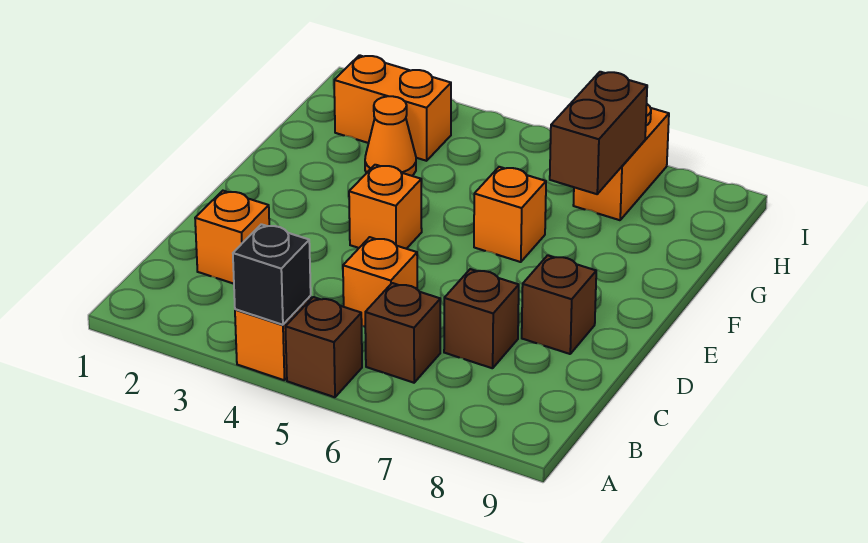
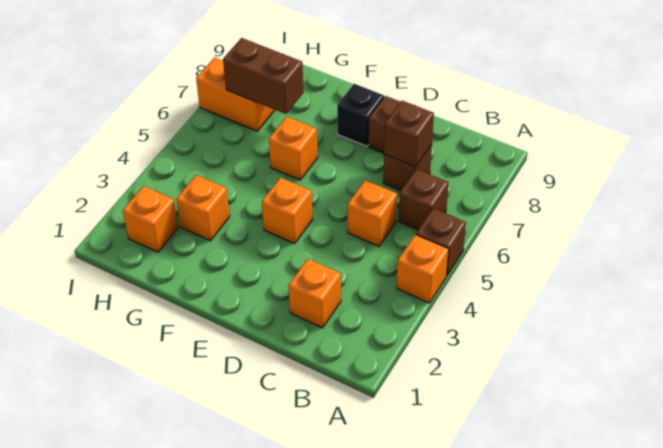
black 1x1 brick [233,224,311,325] -> black 1x1 brick moved to [337,84,384,146]
none -> brown 1x1 brick [384,101,434,167]
orange 1x1 cone [365,96,416,176] -> orange 1x1 brick [176,175,230,241]
orange 1x2 brick [334,55,451,161] -> orange 1x1 brick [123,186,178,252]

